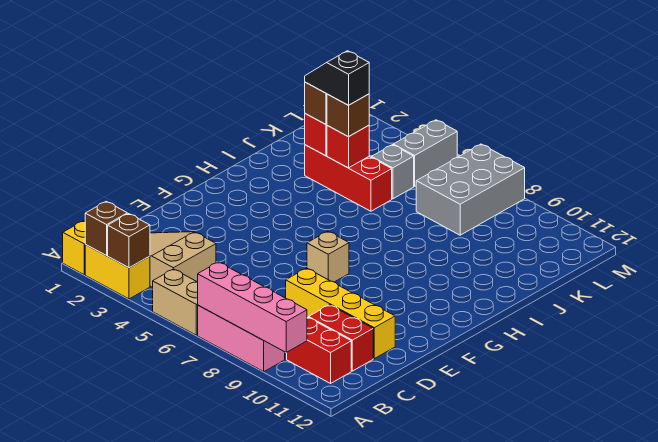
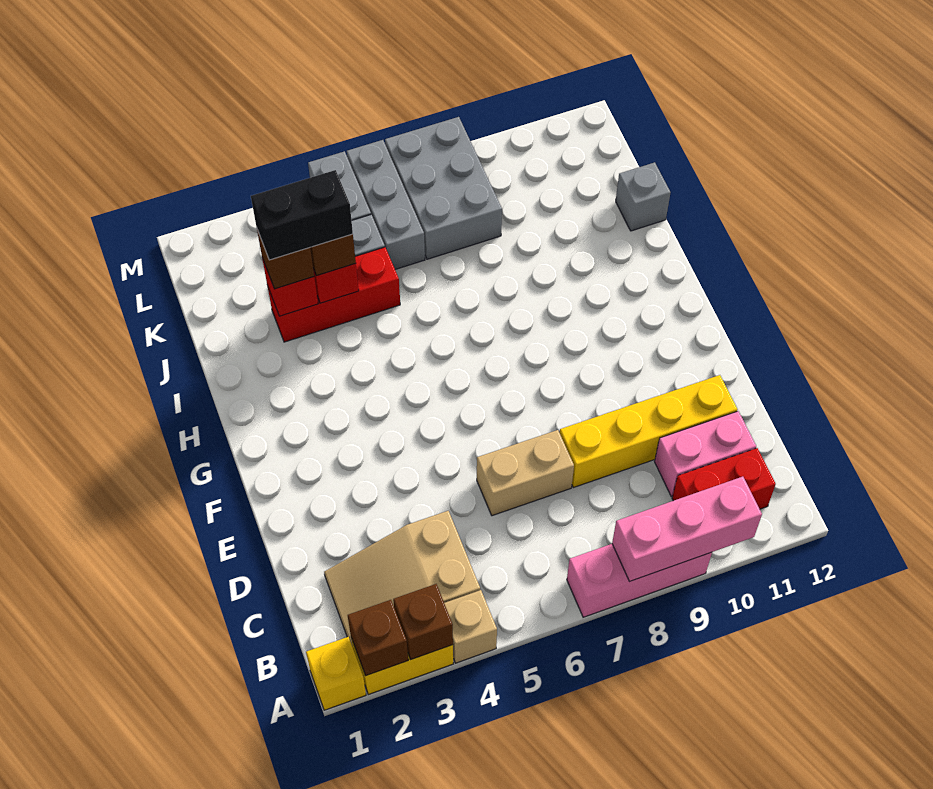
tan 1x2 brick [153,269,198,335] -> tan 1x2 brick moved to [477,430,574,516]
pink 1x4 brick [198,262,307,353] -> pink 1x3 brick [612,477,762,581]
red 1x2 brick [309,305,373,371] -> pink 1x2 brick [655,411,756,497]
tan 1x1 brick [307,231,349,282] -> tan 1x1 brick moved to [444,590,497,663]
black 1x2 slope [305,51,369,105] -> black 1x2 brick [251,170,353,260]
none -> grey 1x1 brick [616,162,671,231]
none -> grey 1x3 brick [347,140,425,269]

